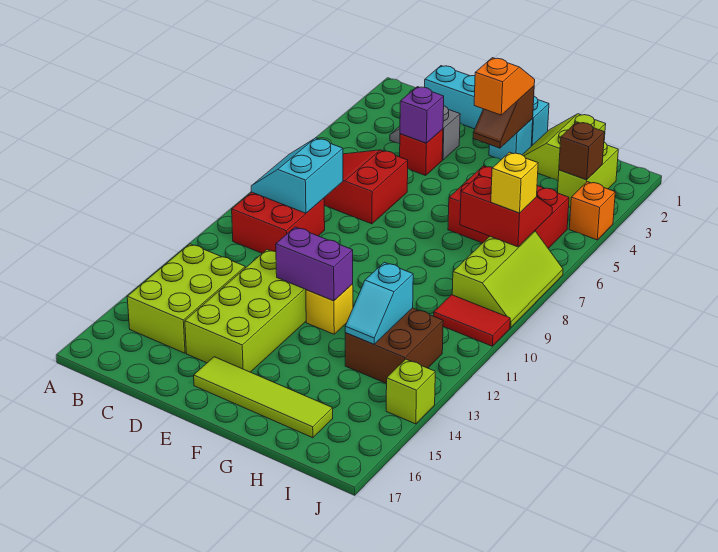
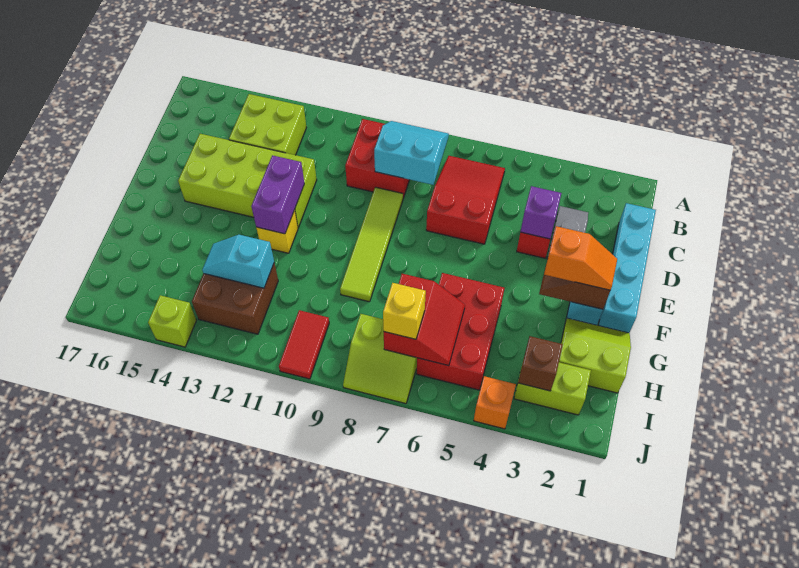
lime 2x3 brick [127,244,245,353] -> lime 2x2 brick [229,94,306,155]
lime 1x4 tile [194,357,333,438] -> lime 1x4 tile moved to [340,187,403,302]
lime 2x3 slope [452,231,563,328] -> lime 2x2 slope [343,314,417,404]

